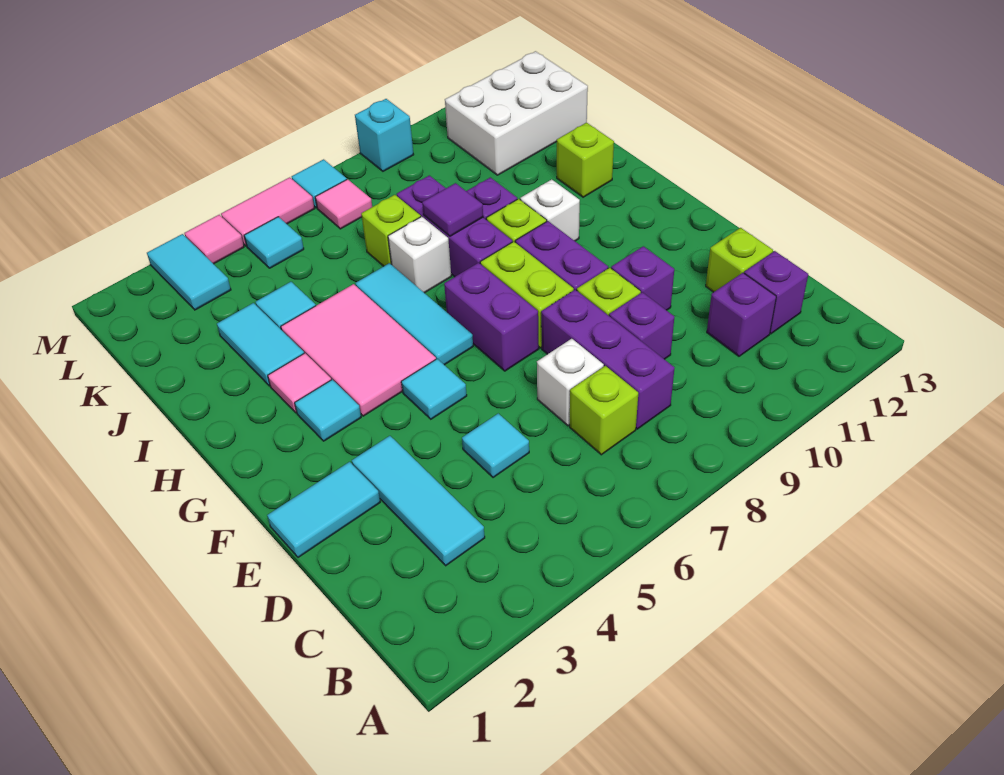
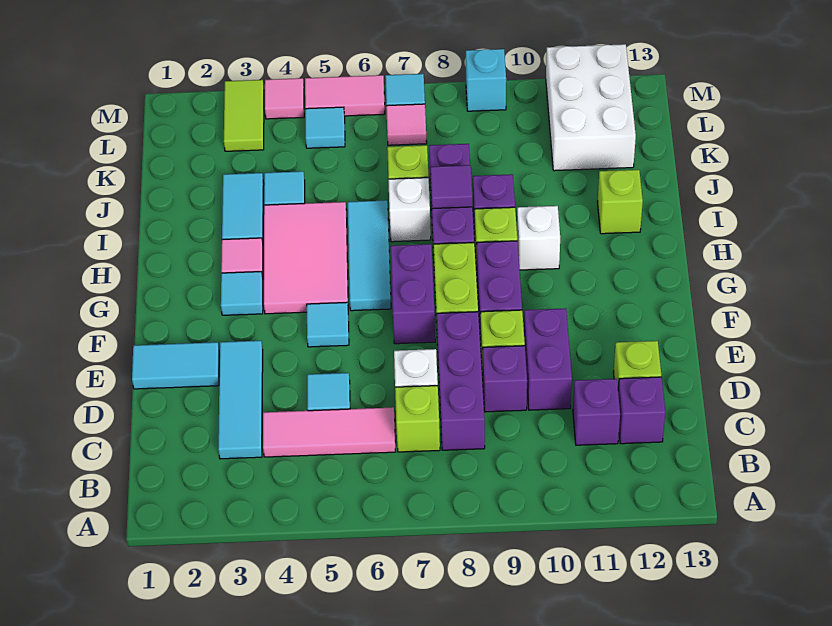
none -> pink 1x3 tile [263,407,396,457]
purple 1x1 brick [611,246,674,310] -> purple 1x2 brick [524,308,572,410]
white 2x3 brick [445,51,588,175] -> white 2x3 brick turned to [546,44,636,171]
cyan 1x2 tile [147,234,231,310] -> lime 1x2 tile [224,80,264,151]

